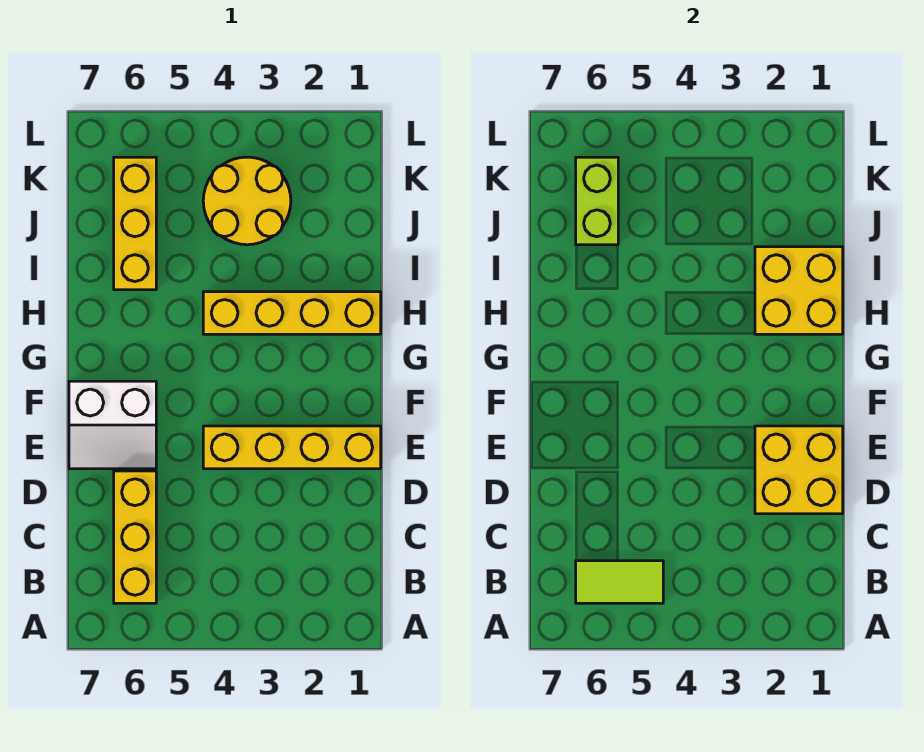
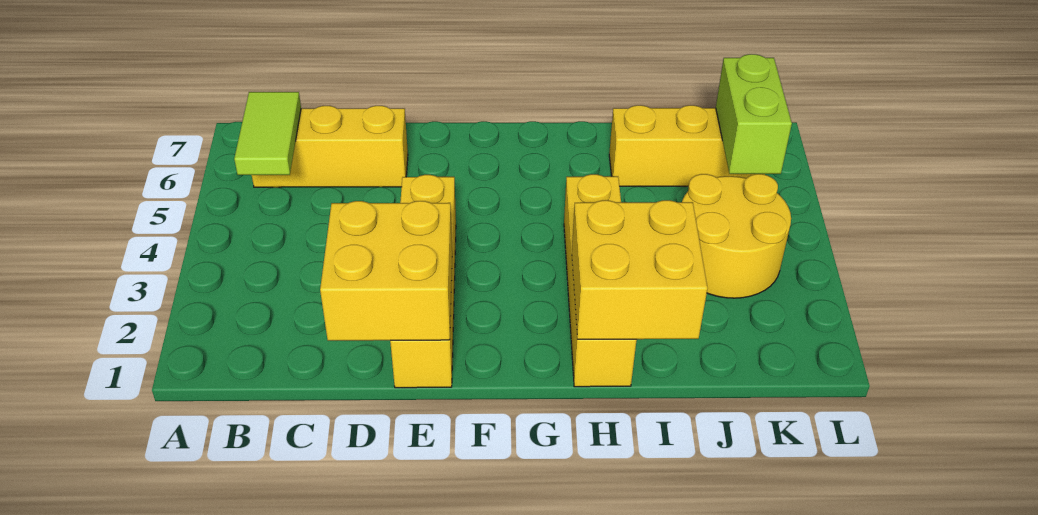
white 2x2 slope [69,381,156,469] -> none
lime 1x2 brick [576,157,618,245] -> lime 1x2 brick turned to [716,54,792,174]

